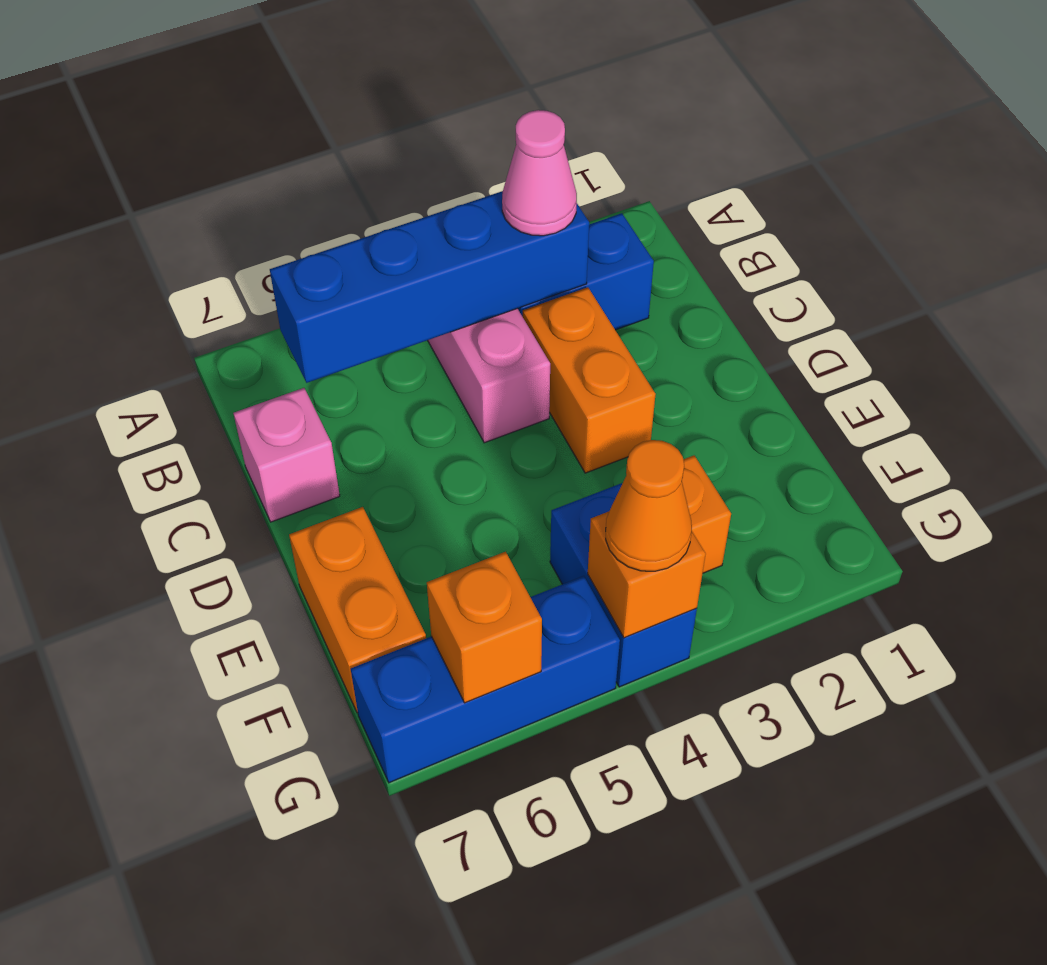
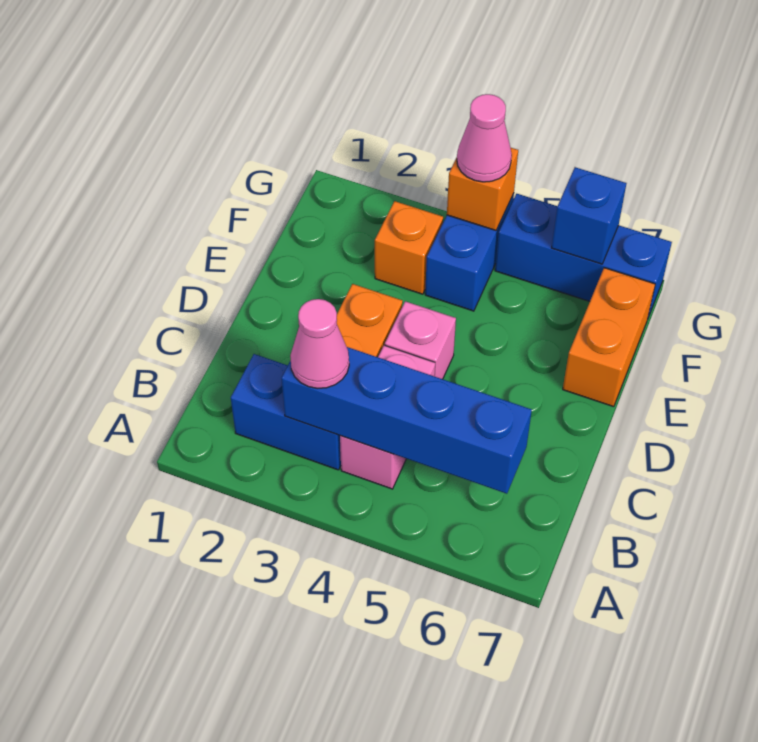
pink 1x1 brick [233,388,340,522] -> pink 1x1 brick moved to [385,301,456,379]
orange 1x1 cone [606,440,692,571] -> pink 1x1 cone [457,94,512,182]
orange 1x1 brick [427,552,542,703] -> blue 1x1 brick [552,167,626,264]

